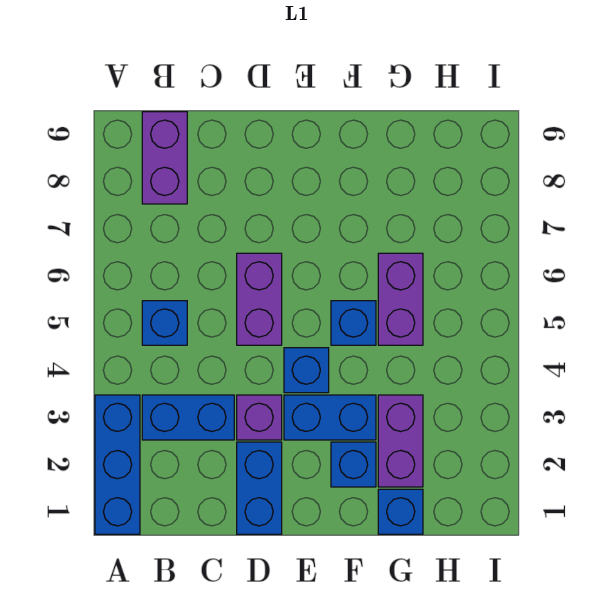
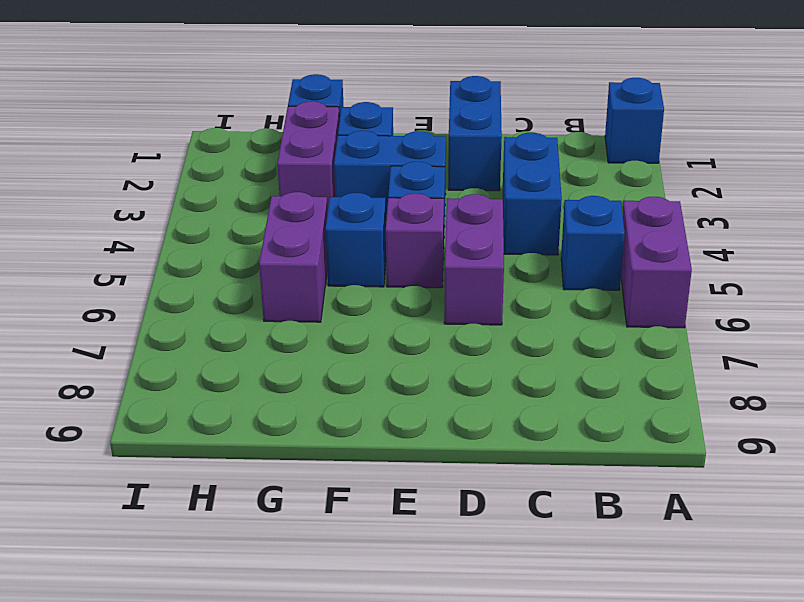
blue 1x3 brick [95,395,140,534] -> blue 1x1 brick [605,78,664,163]
blue 1x2 brick [142,395,234,440] -> blue 1x2 brick turned to [503,133,562,255]
purple 1x2 brick [142,112,187,204] -> purple 1x2 brick moved to [621,197,692,328]
purple 1x1 brick [237,395,282,440] -> purple 1x1 brick moved to [386,194,444,288]

